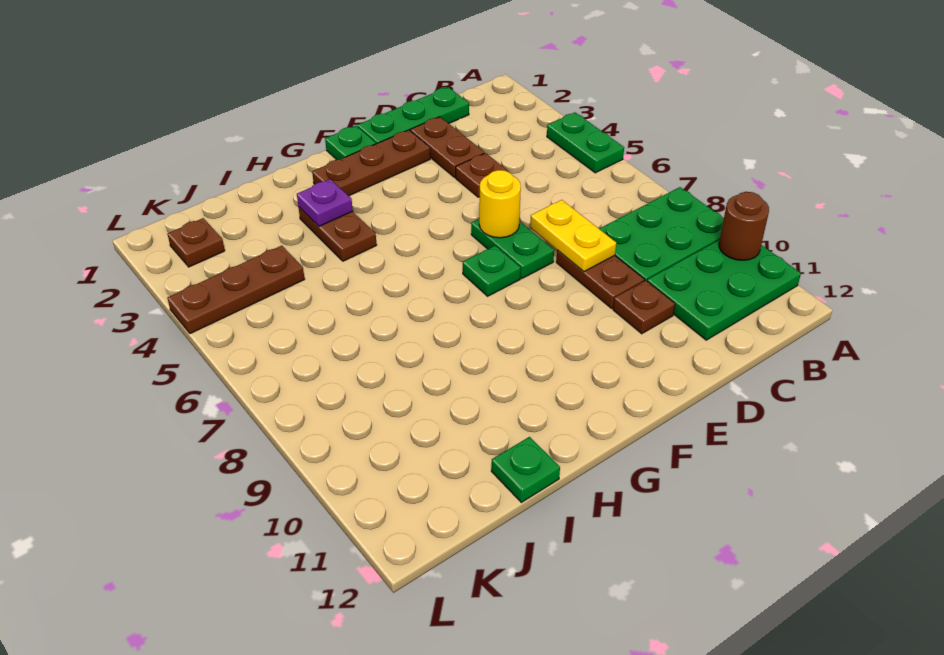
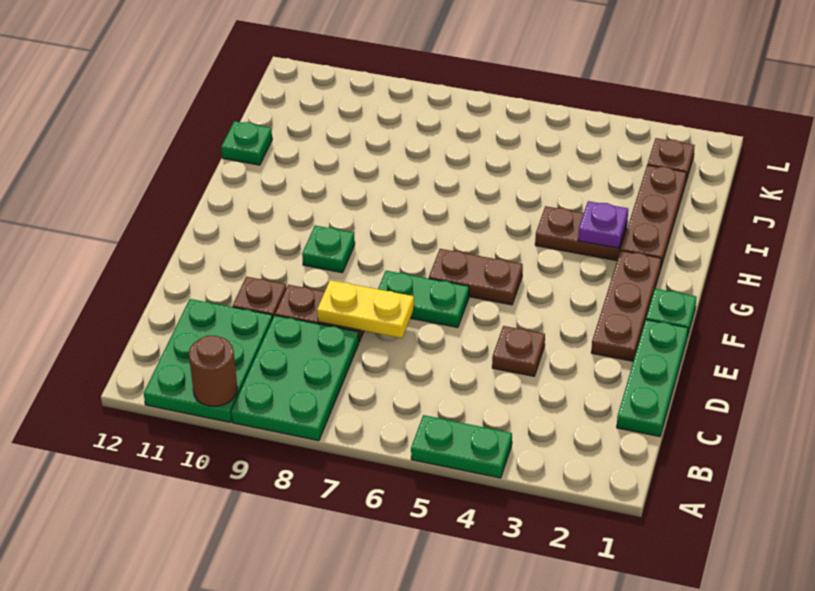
brown 1x2 plate [410,117,484,177] -> brown 1x2 plate moved to [429,249,523,305]
yellow 1x1 round brick [479,170,521,238] -> none
green 1x1 plate [463,246,521,296] -> green 1x1 plate moved to [302,226,355,273]
brown 1x3 plate [167,246,305,334] -> brown 1x3 plate moved to [621,165,687,267]

